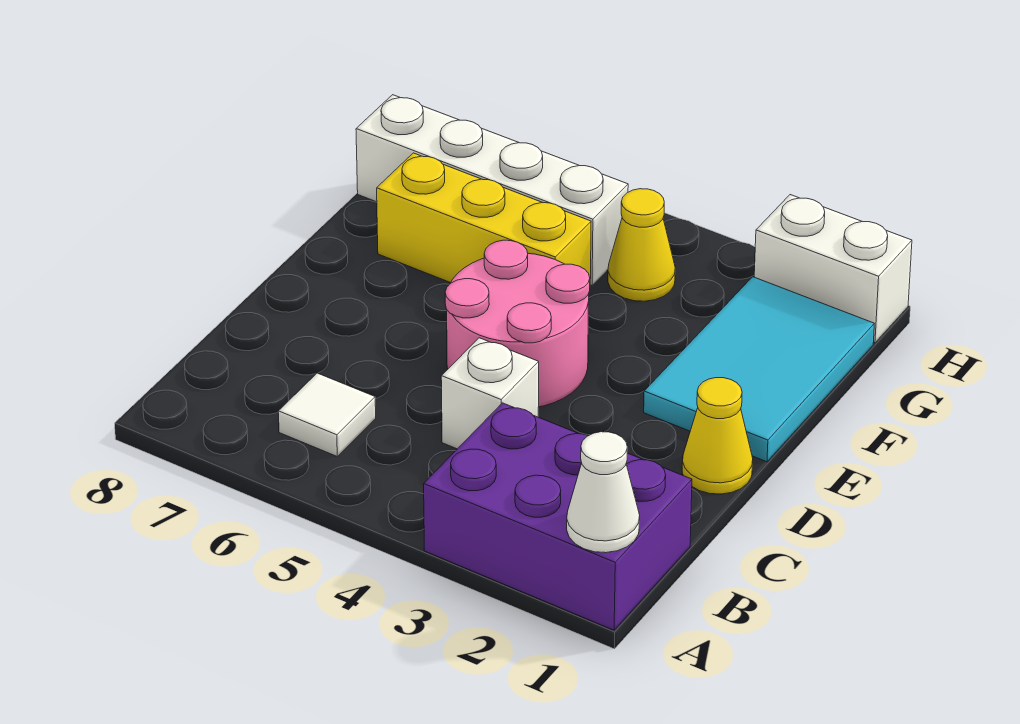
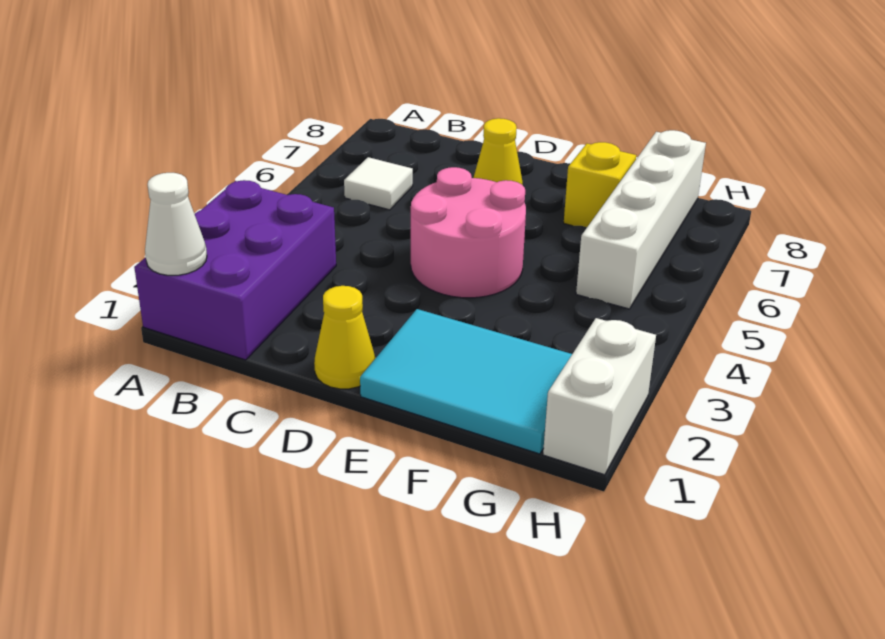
white 1x1 brick [441,338,539,449] -> none
yellow 1x3 brick [377,153,591,283] -> yellow 1x1 brick [564,142,636,227]
yellow 1x1 cone [608,189,675,301] -> yellow 1x1 cone moved to [474,118,523,185]

